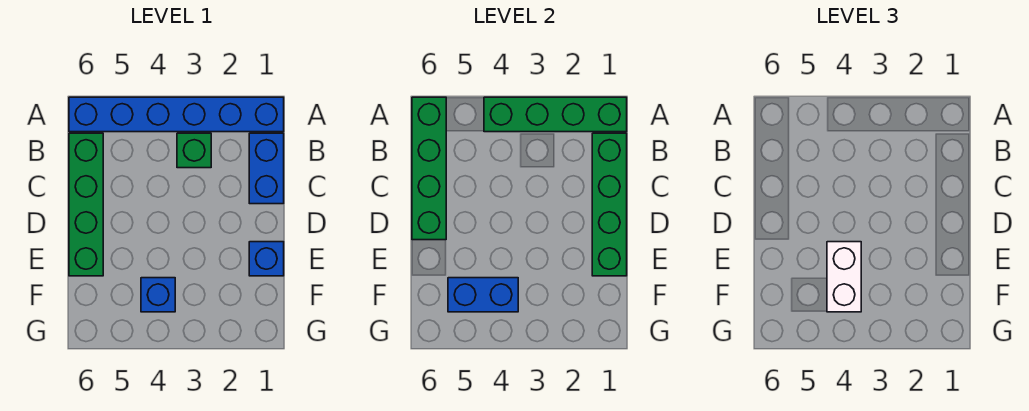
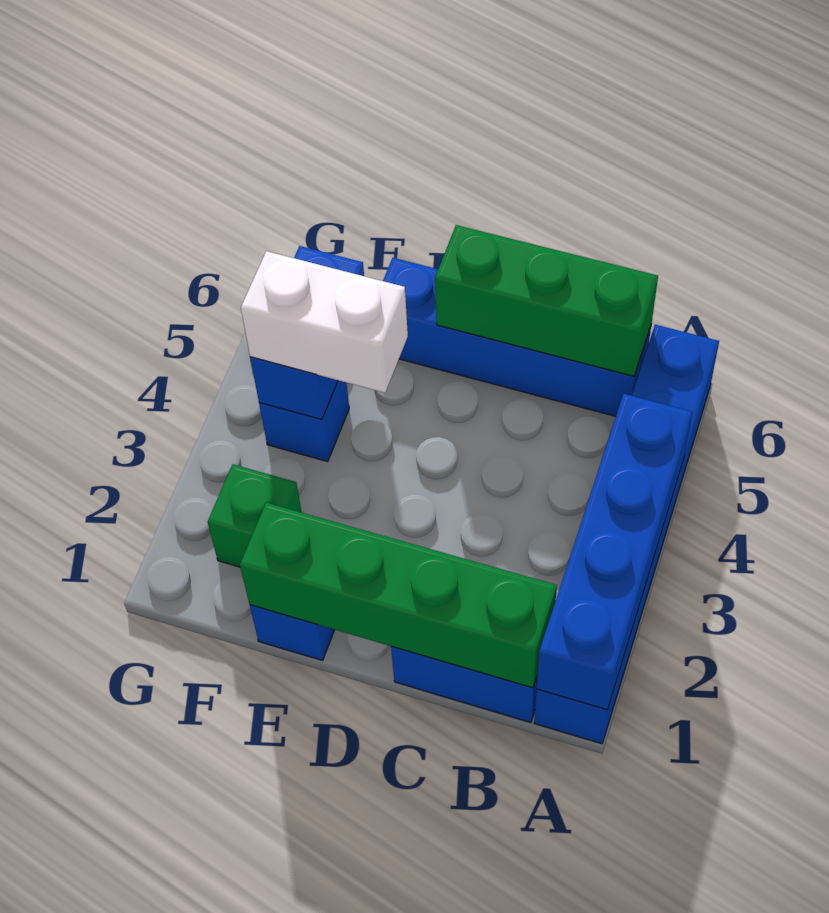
green 1x4 brick [484,97,627,132] -> blue 1x4 brick [537,394,692,710]
green 1x4 brick [412,97,446,240] -> green 1x3 brick [435,225,658,376]
green 1x1 brick [177,133,211,168] -> green 1x1 brick moved to [208,464,301,567]
green 1x4 brick [69,133,103,276] -> blue 1x4 brick [383,258,651,416]

